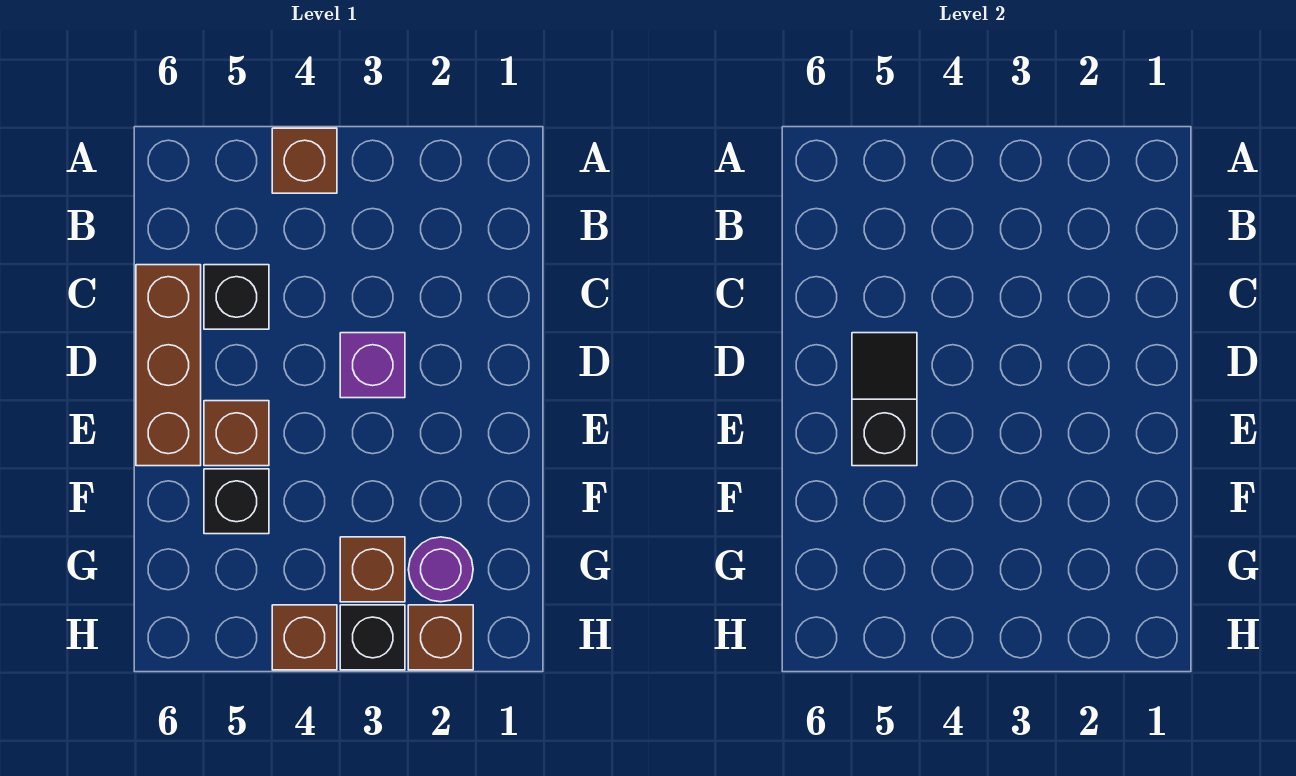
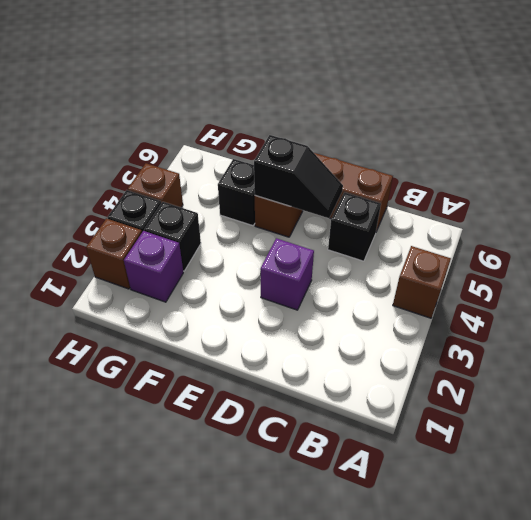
purple 1x1 round brick [408,537,473,602] -> purple 1x1 brick [124,231,183,302]
brown 1x1 brick [340,537,405,602] -> black 1x1 brick [144,202,201,271]

